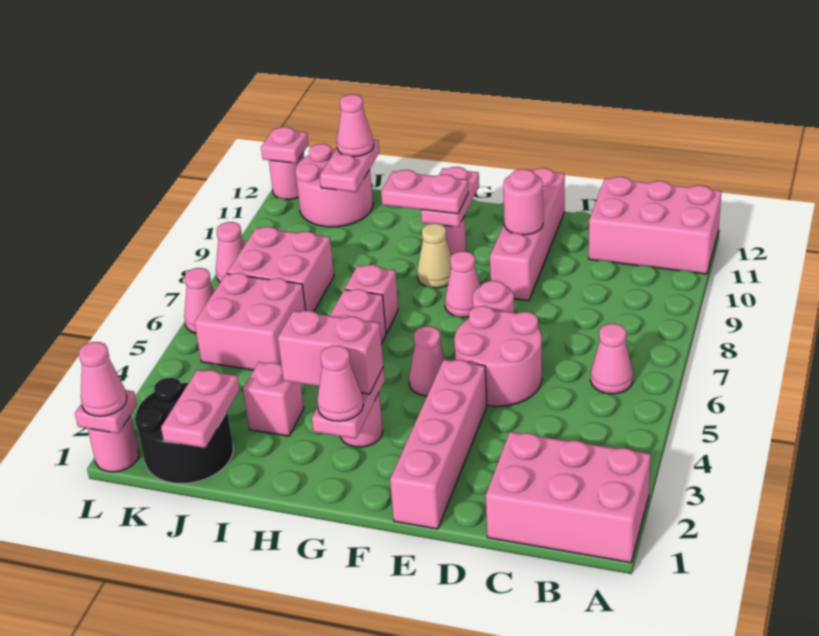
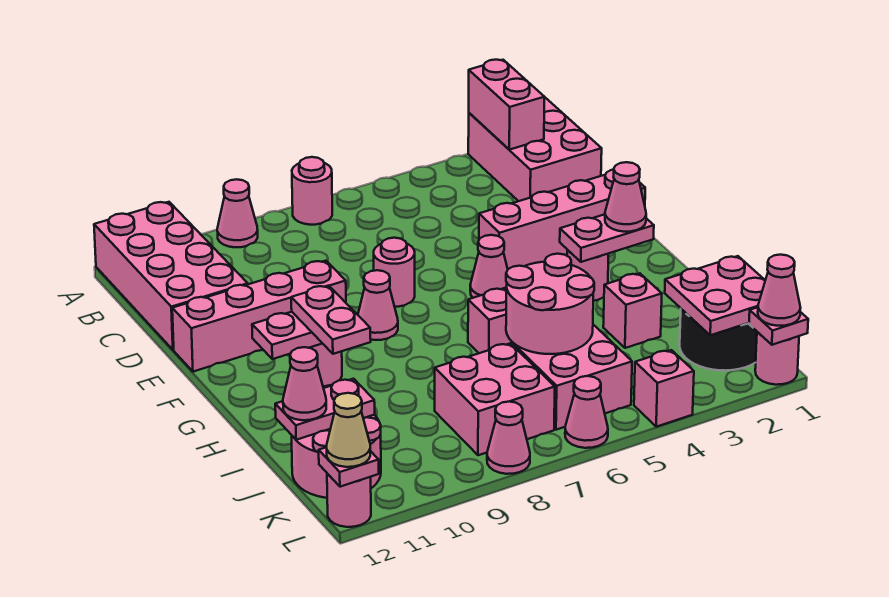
pink 2x3 brick [589,177,721,274] -> pink 2x4 brick [94,202,248,350]
pink 1x1 cone [591,324,633,394] -> pink 1x1 cone moved to [217,179,258,247]
pink 2x2 round brick [454,306,542,406] -> pink 2x2 round brick moved to [506,254,594,354]
pink 1x1 round brick [503,169,543,235] -> pink 1x1 round brick moved to [292,157,332,225]
pink 1x2 brick [278,311,383,394] -> pink 1x2 brick moved to [469,60,544,150]
tan 1x1 cone [417,223,451,288] -> tan 1x1 cone moved to [327,393,370,467]
pink 1x1 brick [345,265,398,334] -> pink 1x1 brick moved to [634,350,694,427]
pink 1x2 plate [161,370,240,448] -> pink 2x2 plate [665,256,765,335]

